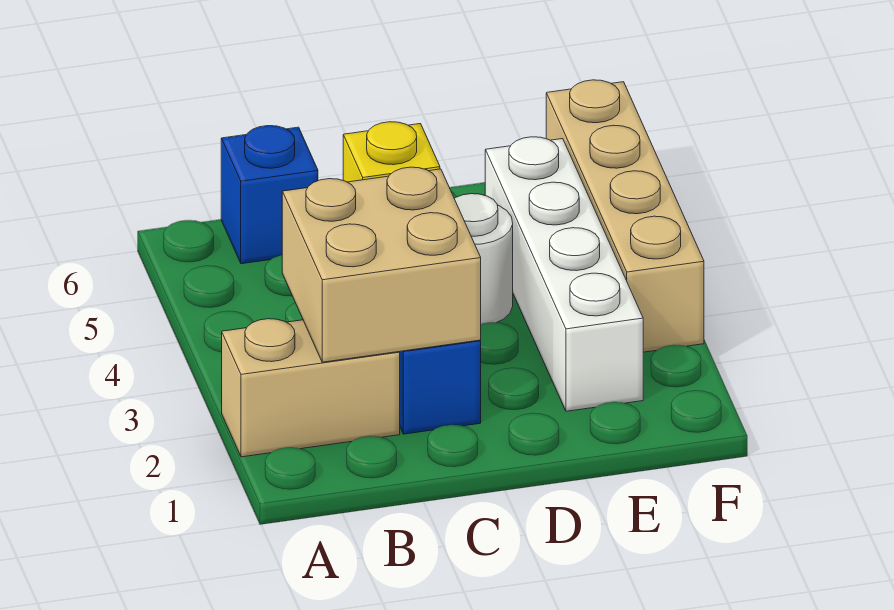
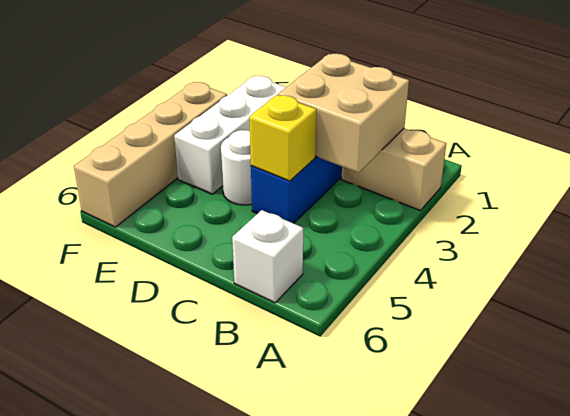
blue 1x1 brick [221,126,318,264] -> white 1x1 brick [232,210,303,303]
white 1x4 brick [485,137,643,411] -> white 1x3 brick [174,76,286,194]

